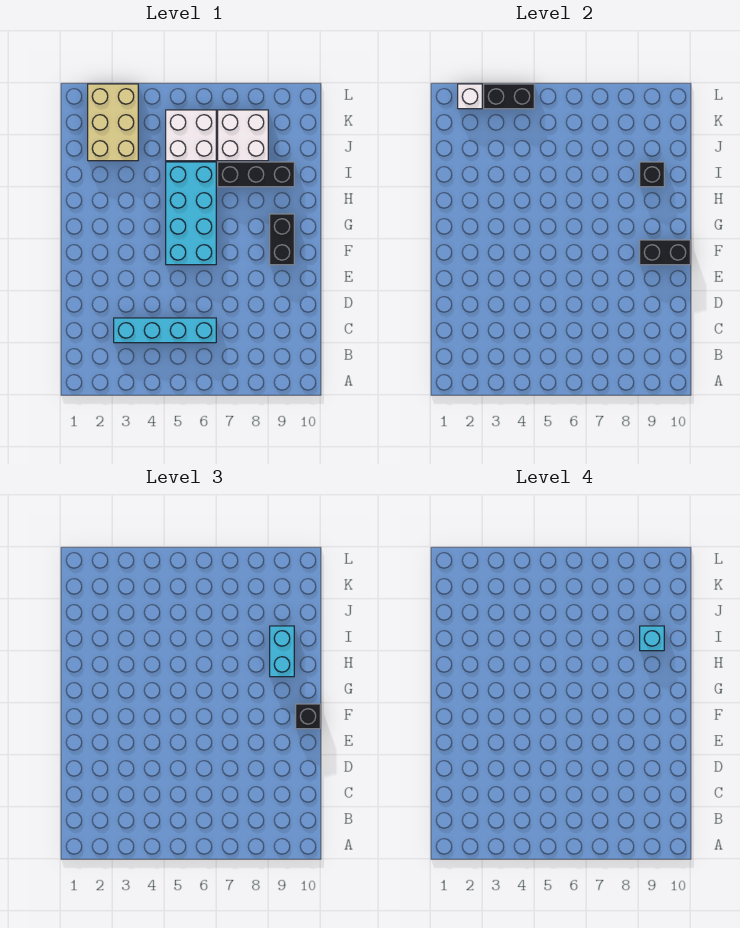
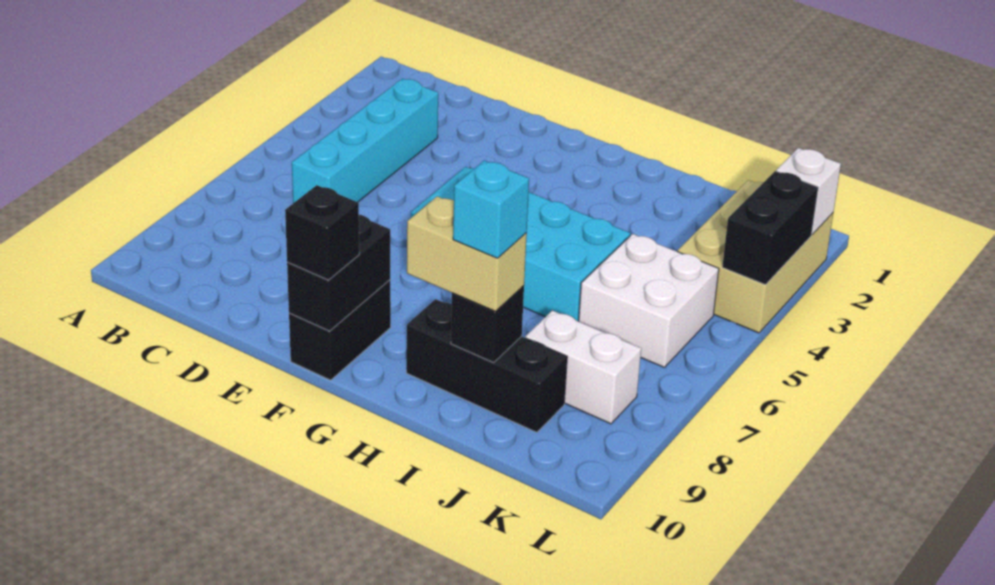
black 1x2 brick [270,214,294,265] -> black 1x2 brick turned to [289,280,391,380]
cyan 1x2 brick [270,626,294,677] -> tan 1x2 brick [407,196,527,311]
black 1x3 brick [218,162,294,187] -> black 1x3 brick turned to [406,299,567,432]
tan 2x3 brick [88,84,138,161] -> tan 2x3 brick turned to [677,180,833,333]
white 2x2 brick [218,110,268,161] -> white 1x2 brick [525,311,641,424]

